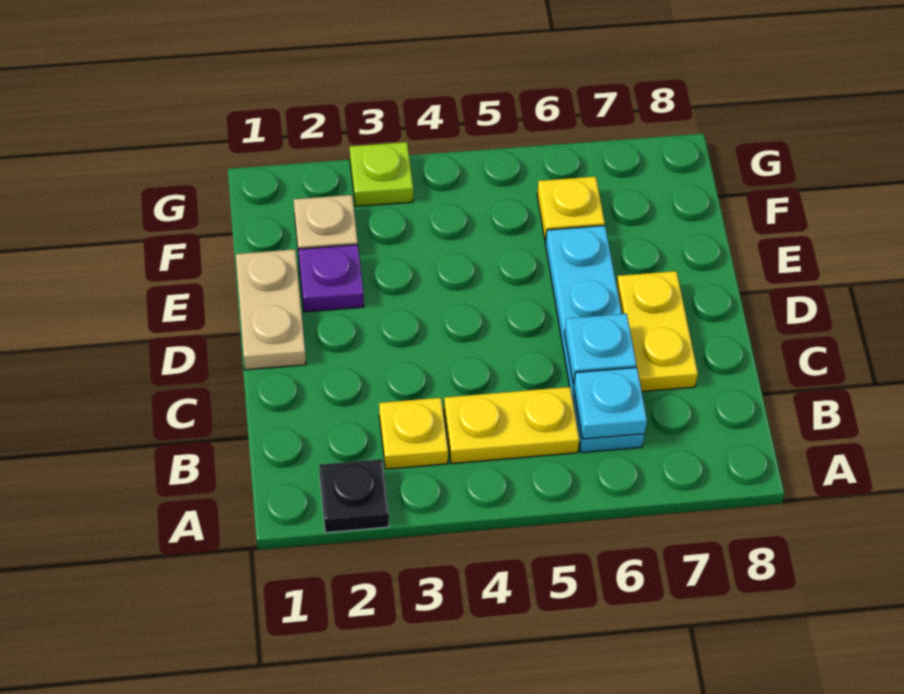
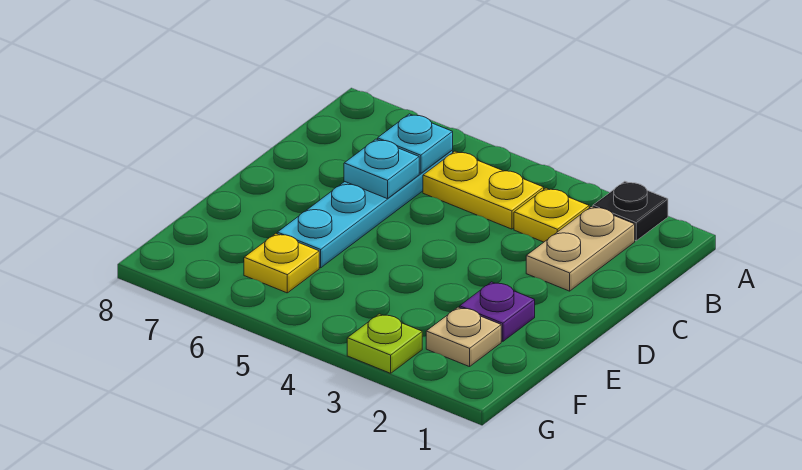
yellow 1x2 plate [616,271,698,391] -> none
tan 1x2 plate [236,249,306,370] -> tan 1x2 plate moved to [526,207,635,291]

